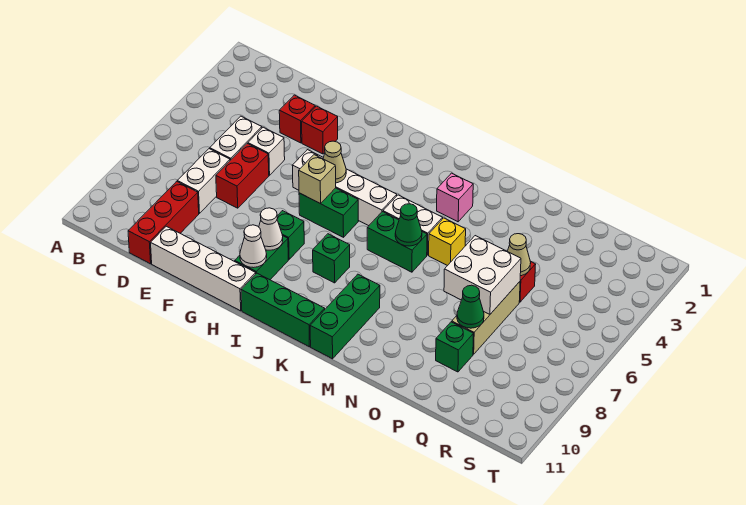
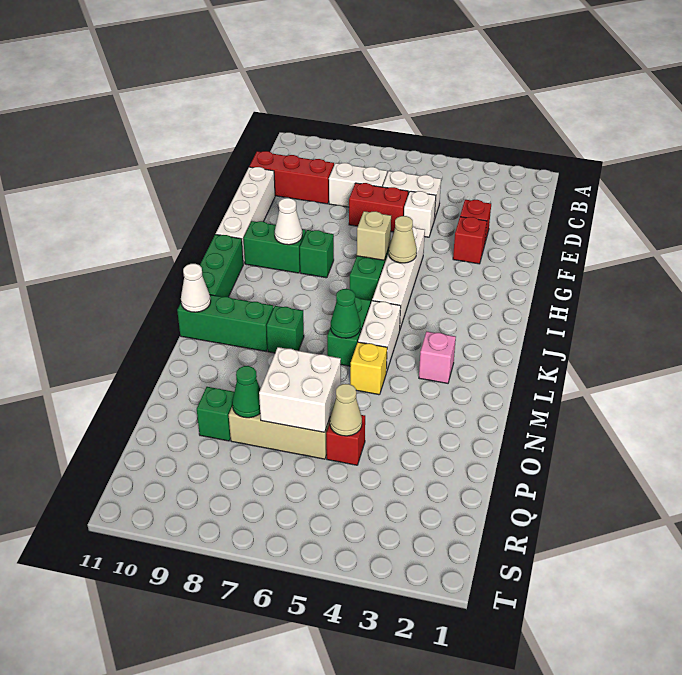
white 1x1 cone [240,225,267,268] -> white 1x1 cone moved to [181,264,211,312]
green 1x1 brick [313,234,350,283] -> green 1x1 brick moved to [267,306,304,353]

